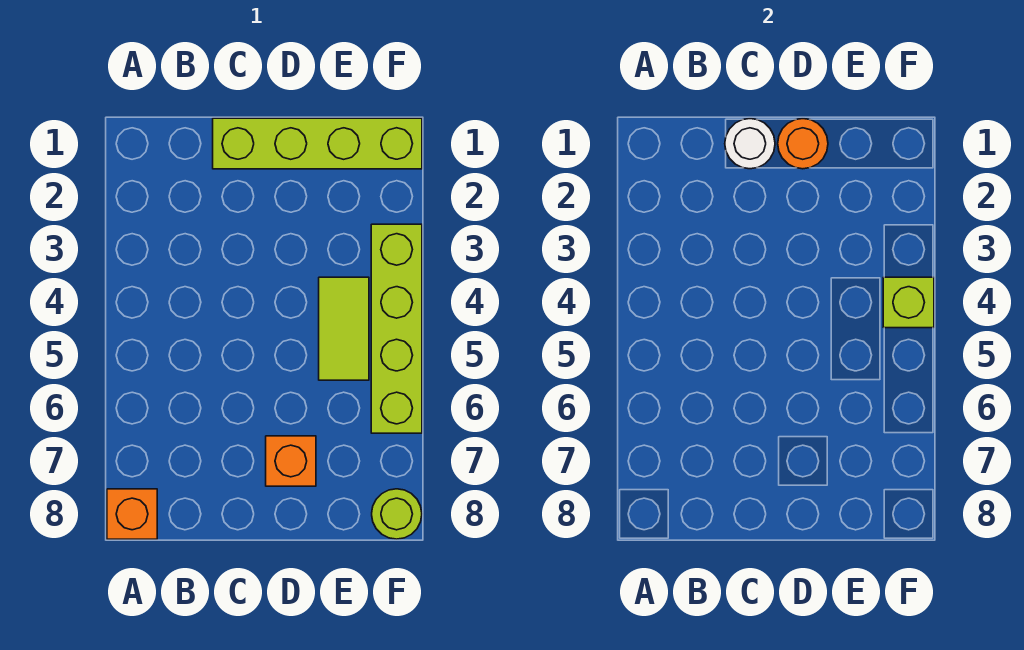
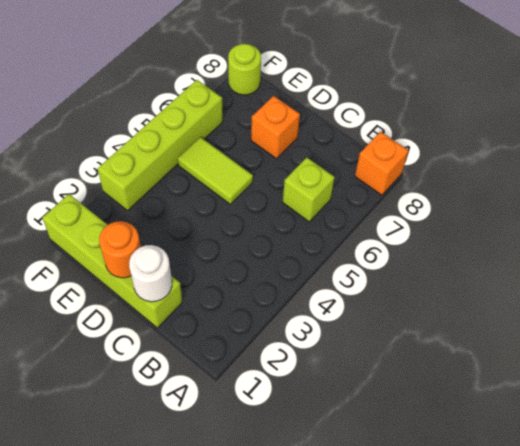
lime 1x2 tile [319,277,369,380] -> lime 1x2 tile turned to [178,137,253,204]
lime 1x1 brick [883,277,934,328] -> lime 1x1 brick moved to [283,158,335,222]

